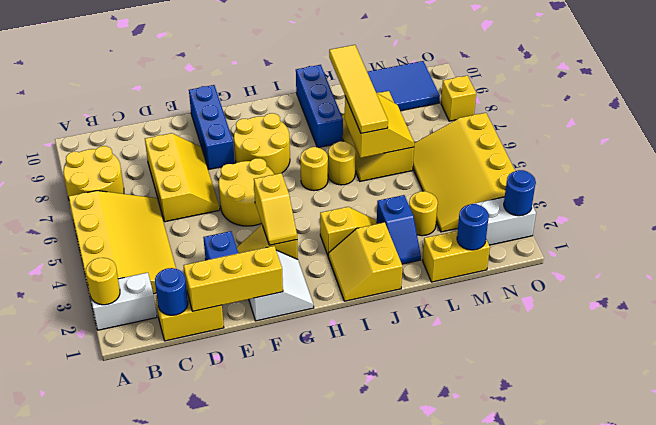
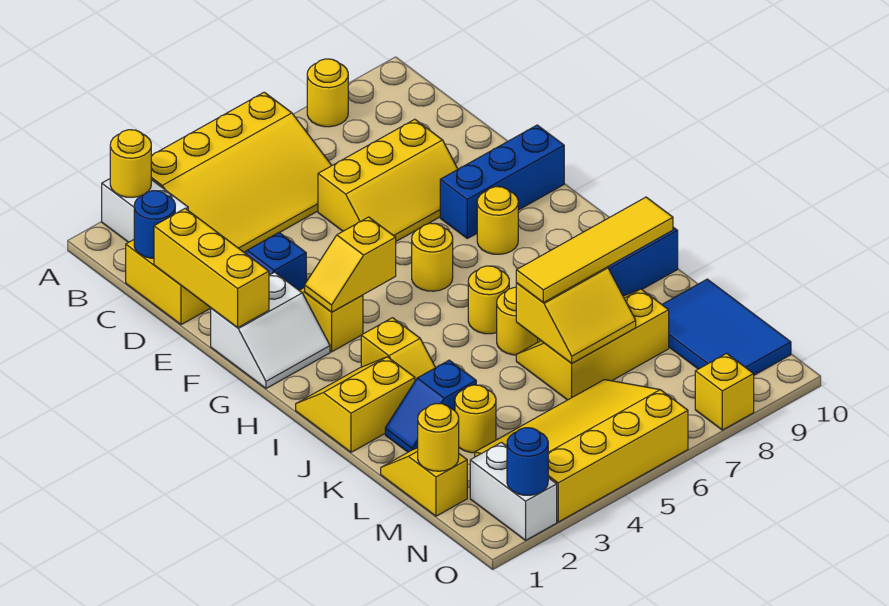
yellow 2x2 round brick [63,146,124,199] -> yellow 1x1 round brick [307,59,348,127]
yellow 2x2 round brick [219,158,274,226] -> yellow 1x1 round brick [412,223,453,291]
yellow 2x2 round brick [234,113,290,175] -> yellow 1x1 round brick [477,187,518,254]
yellow 1x2 brick [422,231,490,282] -> yellow 1x2 slope [381,448,467,516]
blue 1x1 round brick [457,204,489,250] -> yellow 1x1 round brick [418,404,459,471]

